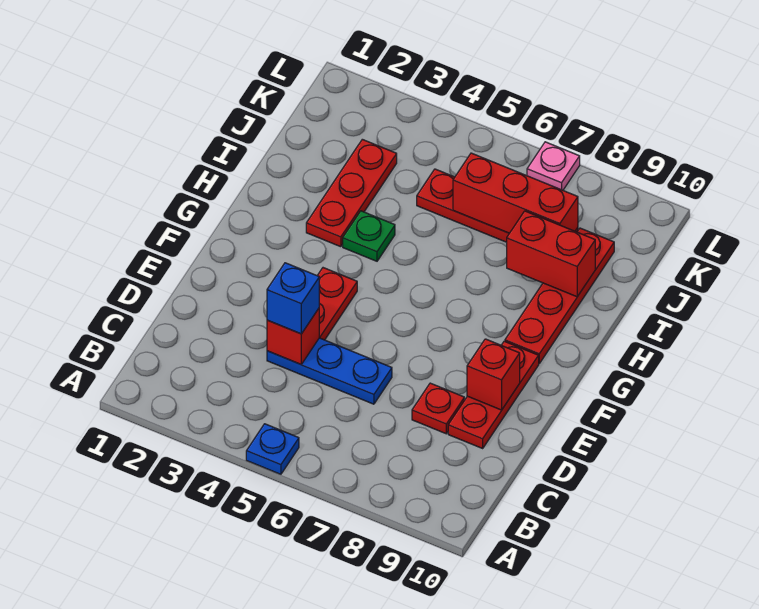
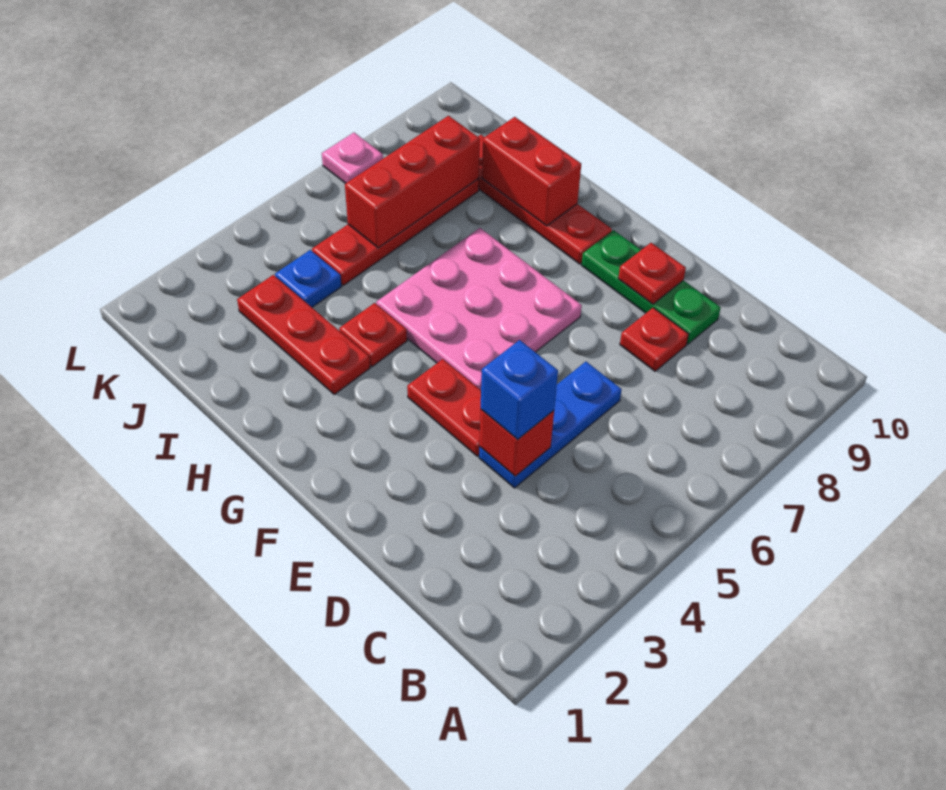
blue 1x1 plate [246,424,299,474] -> blue 1x1 plate moved to [275,250,341,307]
red 1x3 plate [448,341,539,448] -> green 1x3 plate [581,230,721,344]
red 1x1 brick [467,339,520,410] -> red 1x1 plate [618,243,686,304]
none -> pink 3x3 plate [376,228,582,390]
green 1x1 plate [343,211,395,261] -> red 1x1 plate [339,303,407,367]
red 1x2 brick [507,211,595,297] -> red 1x2 brick turned to [482,117,581,226]

